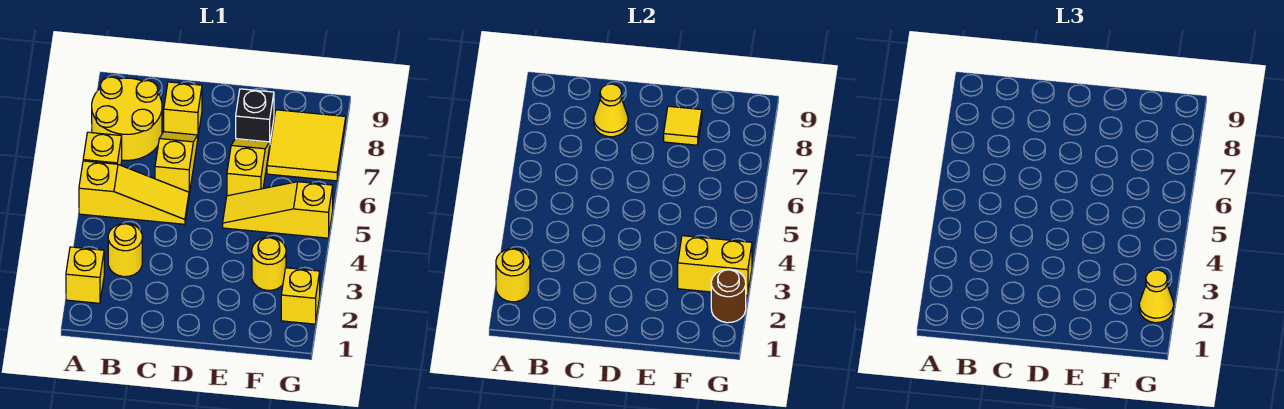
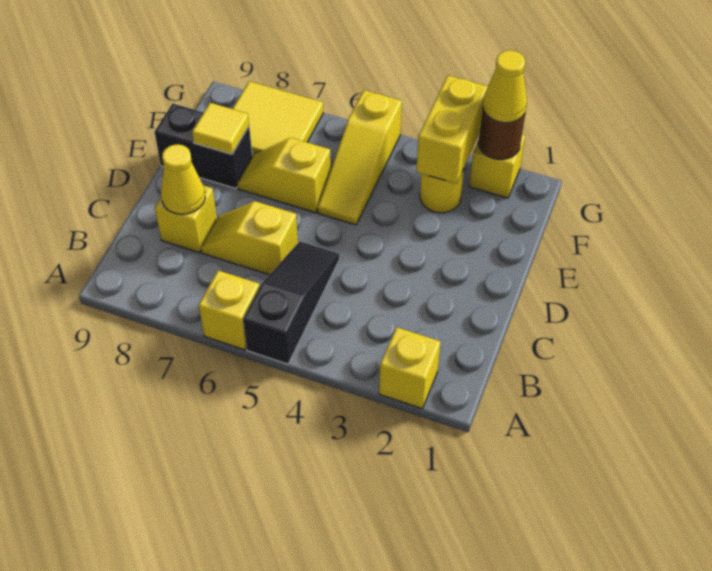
yellow 1x1 round brick [496,249,530,302] -> none
yellow 1x3 slope [79,161,189,224] -> black 1x3 slope [243,242,340,364]
yellow 2x2 round brick [92,77,162,160] -> none
yellow 1x1 round brick [108,223,142,277] -> none
black 1x1 brick [236,89,274,142] -> black 1x2 brick [154,104,252,188]

